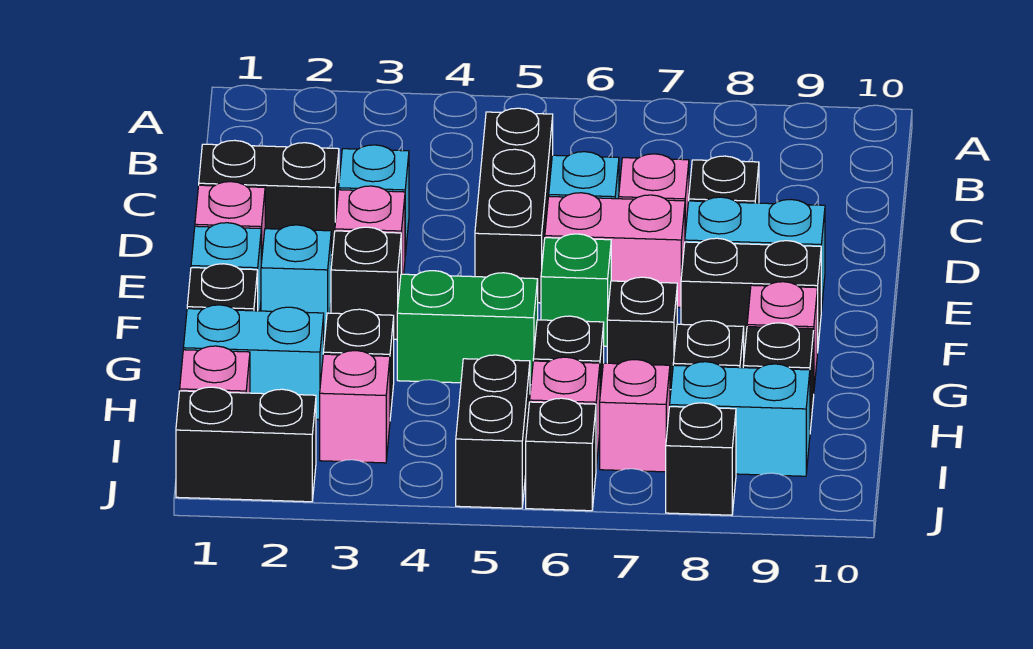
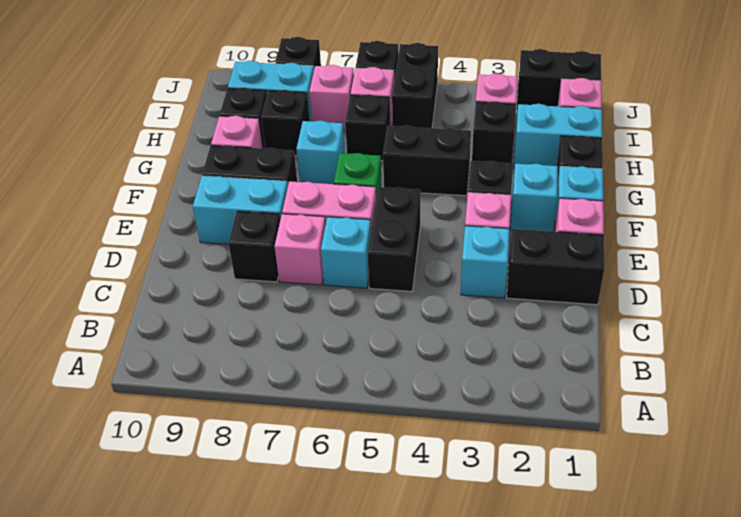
black 1x3 brick [475,108,553,303] -> black 1x2 brick [368,187,421,291]
green 1x2 brick [397,271,538,385] -> black 1x2 brick [383,125,471,196]
black 1x1 brick [607,277,677,390] -> cyan 1x1 brick [296,121,345,184]

